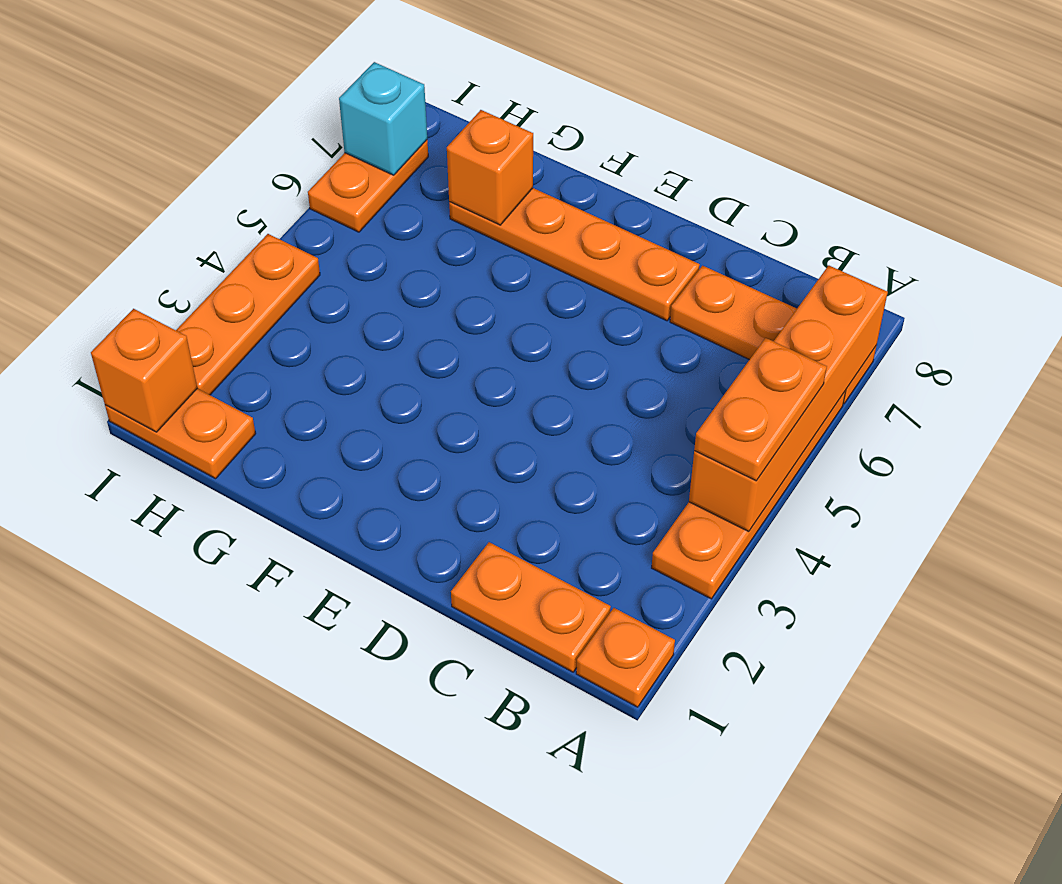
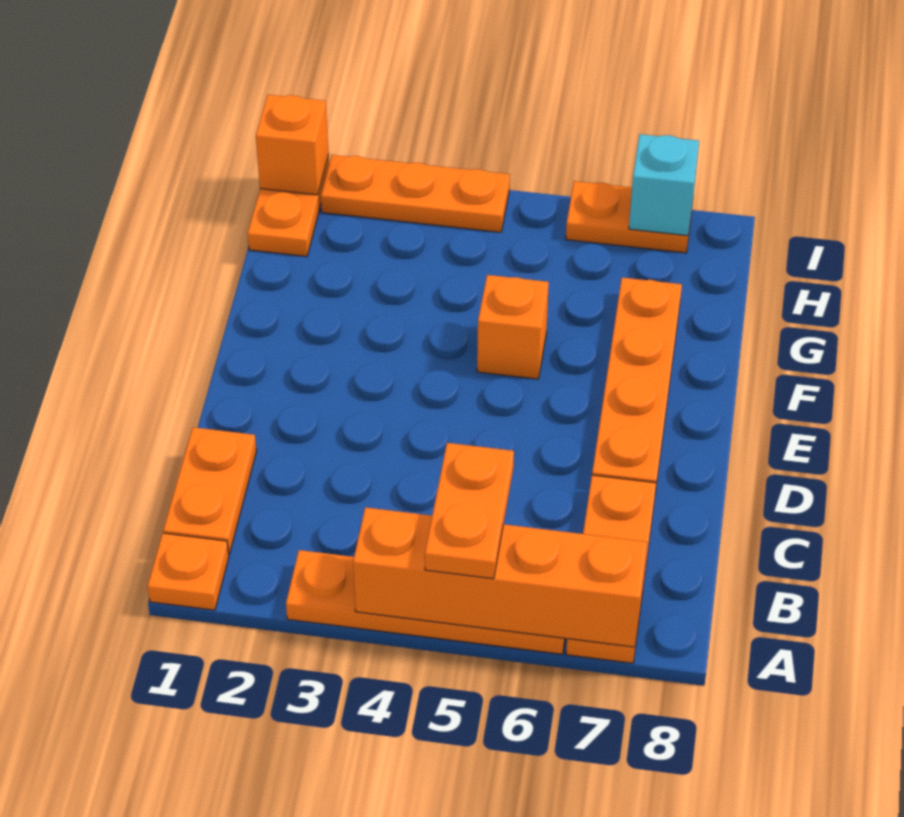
orange 1x2 plate [694,338,827,481] -> orange 1x2 plate turned to [425,443,514,579]
orange 1x1 brick [447,110,533,225] -> orange 1x1 brick moved to [477,275,549,379]

